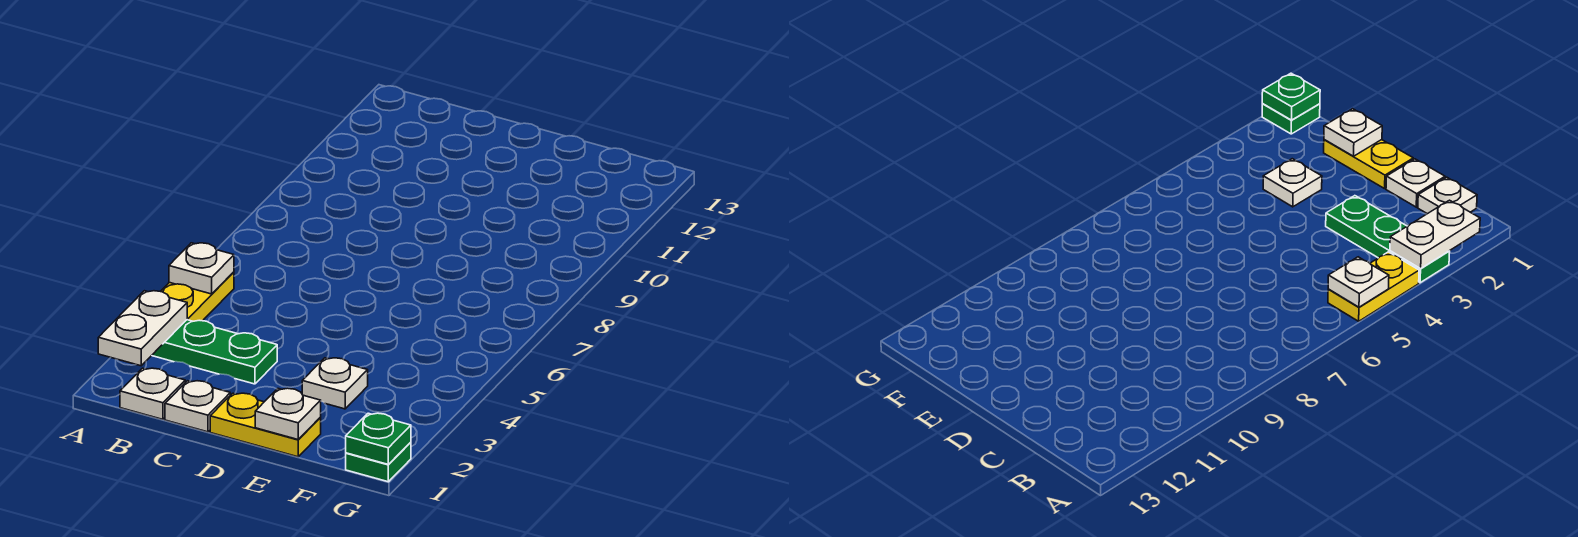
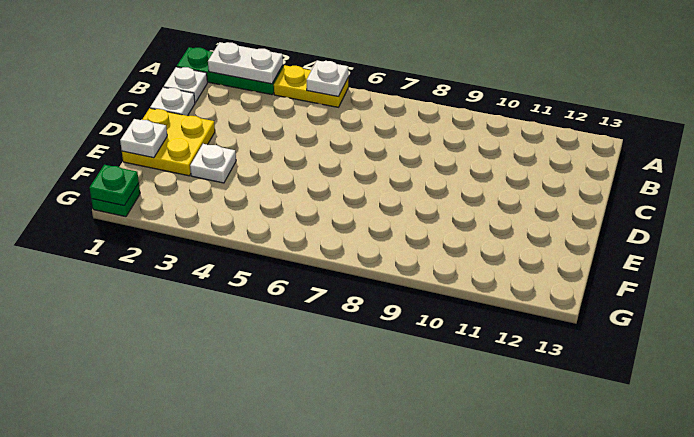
green 1x3 plate [152,320,277,384] -> green 1x3 plate turned to [177,47,283,95]
yellow 1x2 plate [210,393,321,457] -> yellow 2x2 plate [122,108,215,176]

